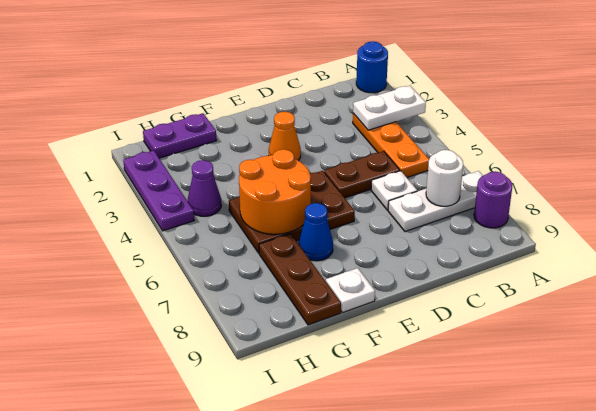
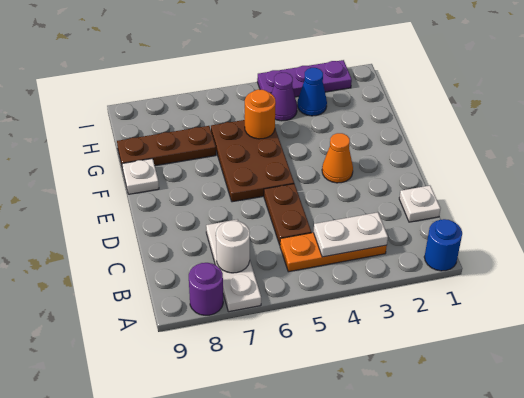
white 1x2 plate [353,86,426,130] -> white 1x2 plate turned to [313,212,388,257]
white 1x1 plate [371,171,417,210] -> white 1x1 plate moved to [399,185,441,222]
orange 2x2 round brick [239,149,311,234] -> orange 1x1 round brick [245,89,276,139]
blue 1x1 cone [298,203,333,261] -> blue 1x1 cone moved to [298,68,327,116]
purple 1x2 plate [143,113,217,158] -> none

